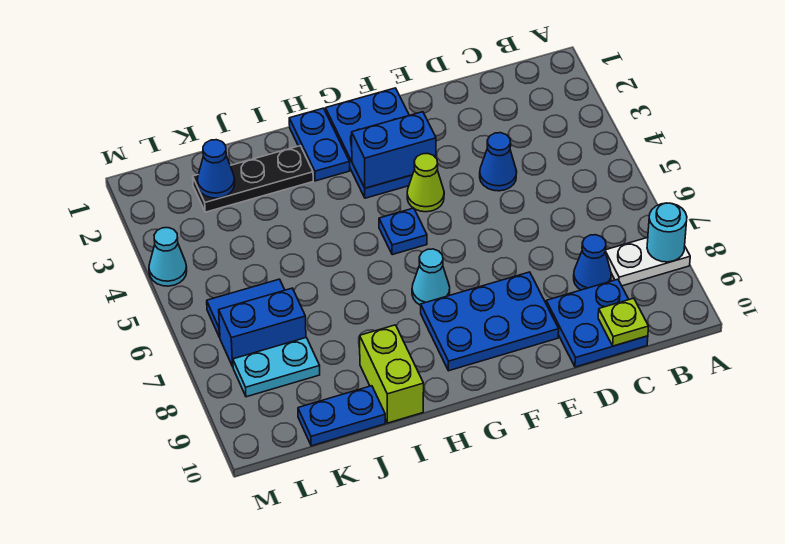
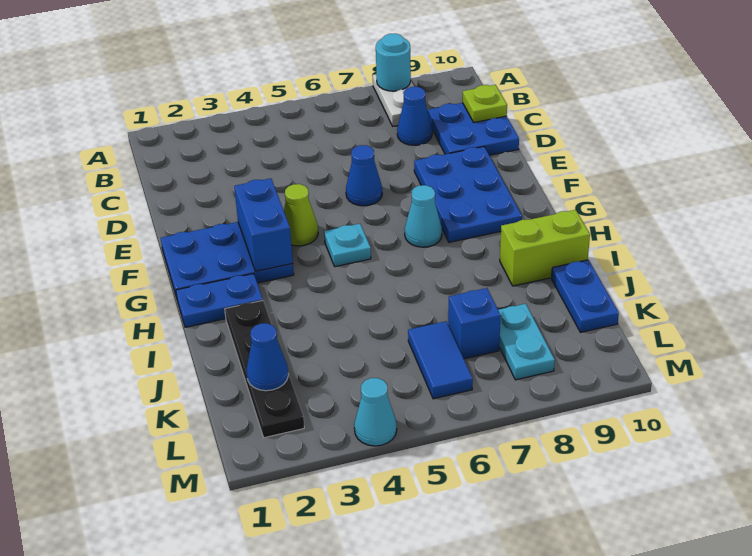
blue 1x1 cone [480,133,517,191] -> blue 1x1 cone moved to [346,145,382,206]
blue 1x1 plate [379,208,427,255] -> cyan 1x1 plate [324,224,371,267]
black 1x3 plate [193,146,313,212] -> black 1x4 plate [225,301,304,438]
blue 1x2 brick [219,288,306,367] -> blue 1x1 brick [448,288,501,359]

